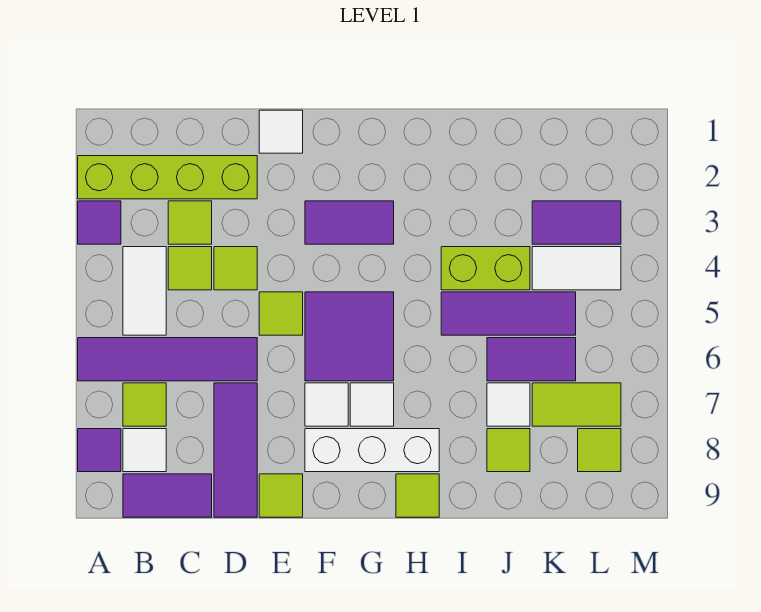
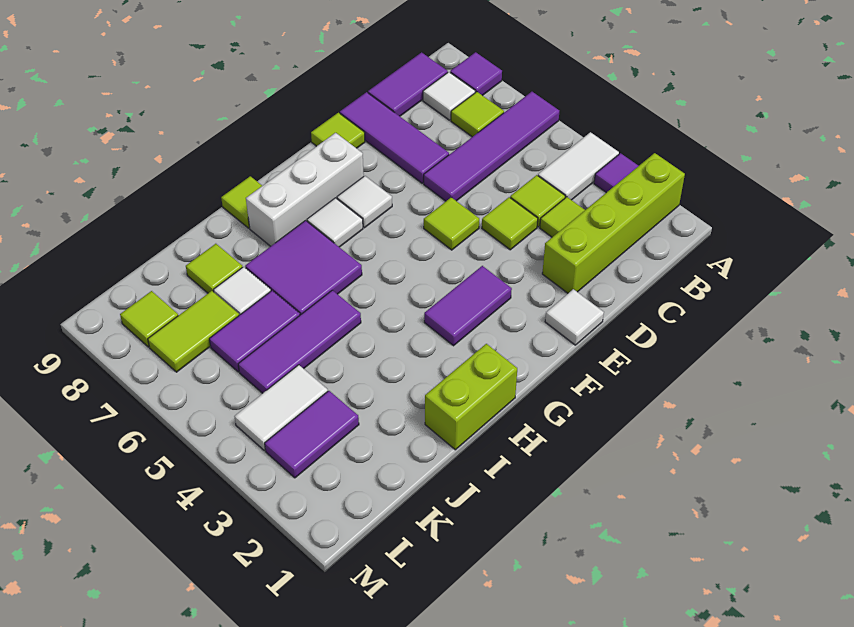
white 1x2 tile [123,247,166,335] -> white 1x2 tile turned to [538,132,619,200]
purple 2x2 tile [305,292,394,381] -> purple 2x2 tile moved to [245,220,362,315]
lime 1x2 brick [441,247,530,290] -> lime 1x2 brick moved to [425,344,517,450]

